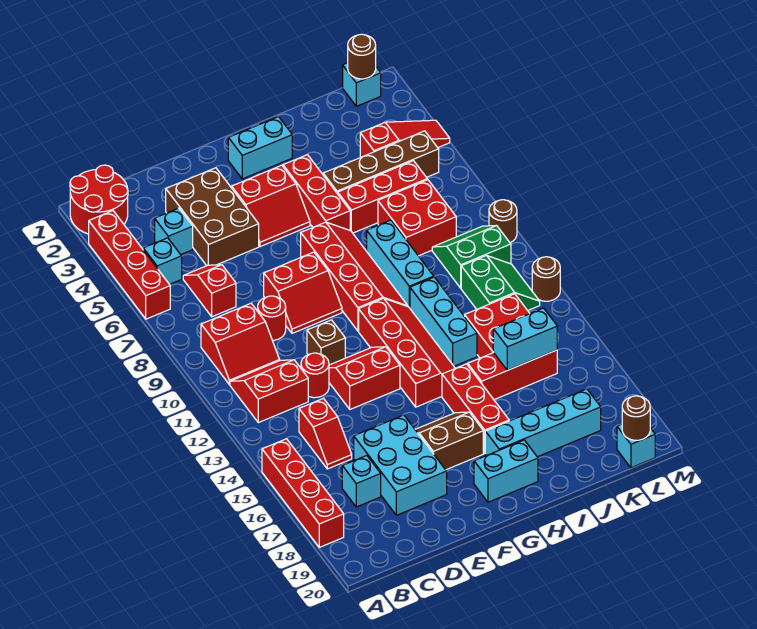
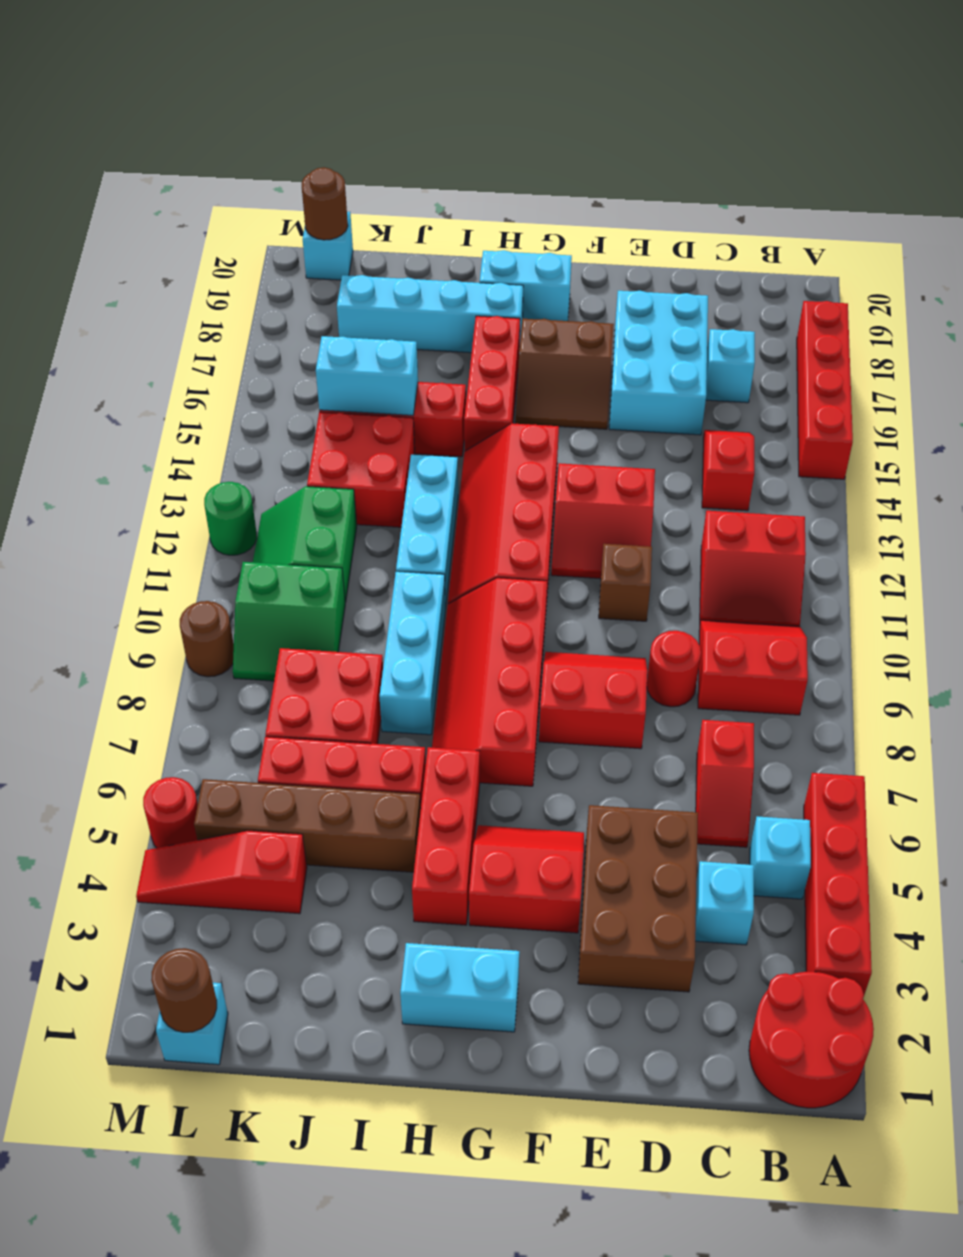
red 1x1 round brick [301,353,329,398] -> red 1x1 round brick moved to [143,777,198,848]
brown 1x1 round brick [532,257,560,301] -> green 1x1 round brick [204,482,257,555]

